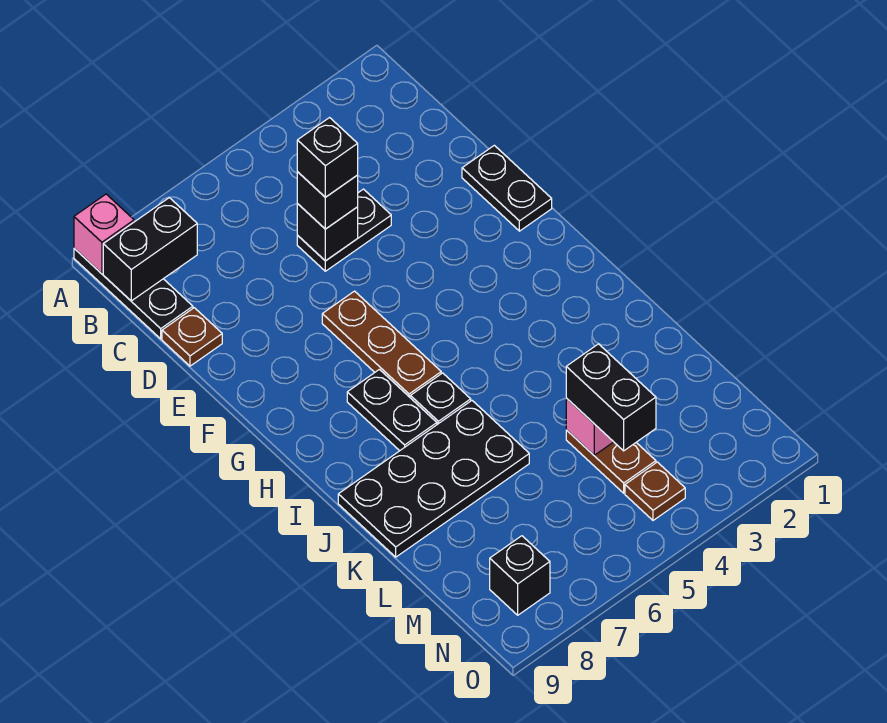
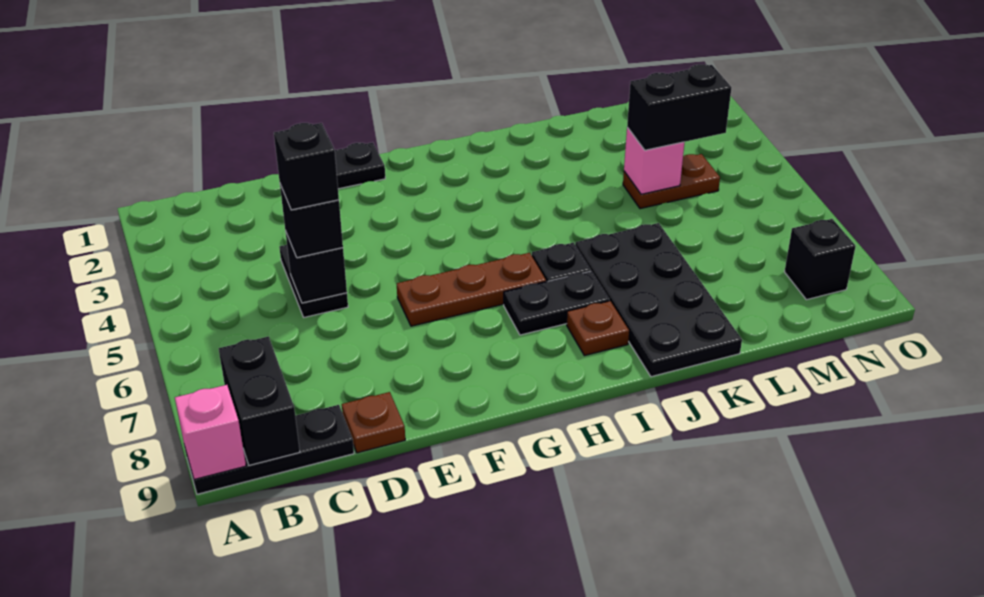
brown 1x1 plate [625,462,685,520] -> brown 1x1 plate moved to [567,301,629,356]

